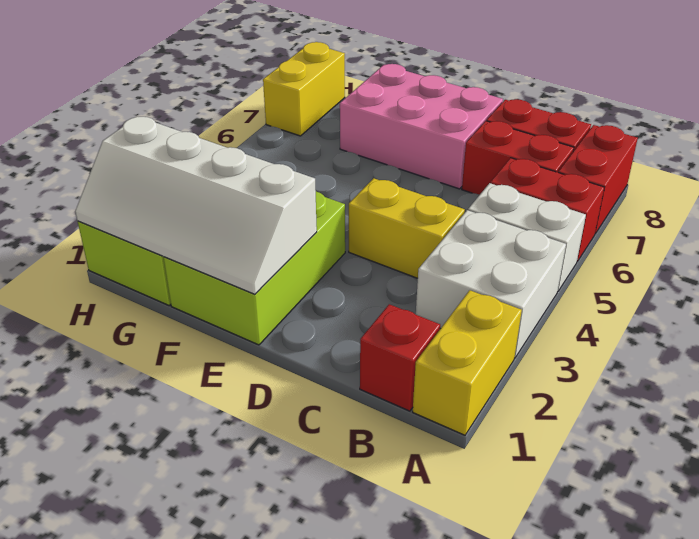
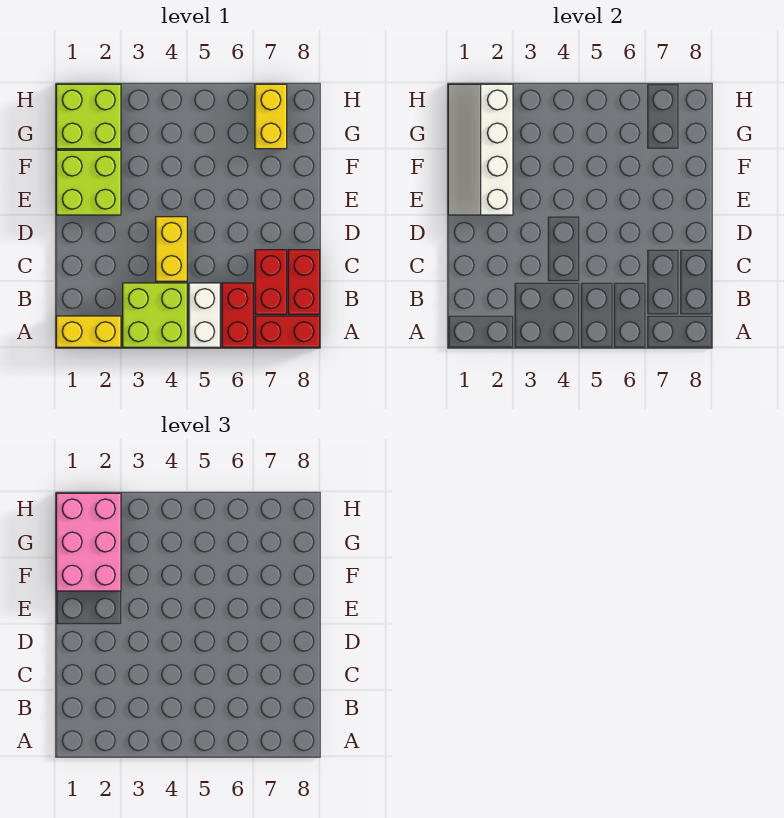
white 2x2 brick [416,210,566,358] -> lime 2x2 brick [123,283,187,347]
red 1x1 brick [360,304,440,411] -> none
pink 2x3 brick [340,64,503,189] -> pink 2x3 brick moved to [56,493,121,591]
lime 2x3 brick [163,192,345,345] -> lime 2x2 brick [56,150,121,215]
yellow 1x2 brick [263,42,345,136] -> yellow 1x2 brick turned to [255,84,287,149]

